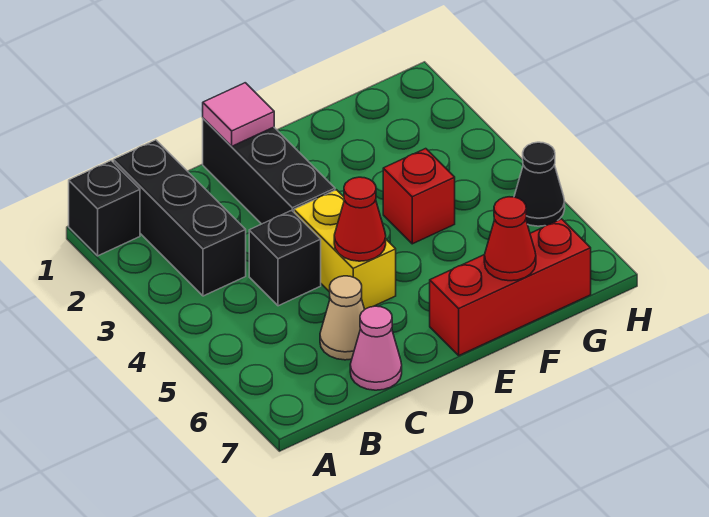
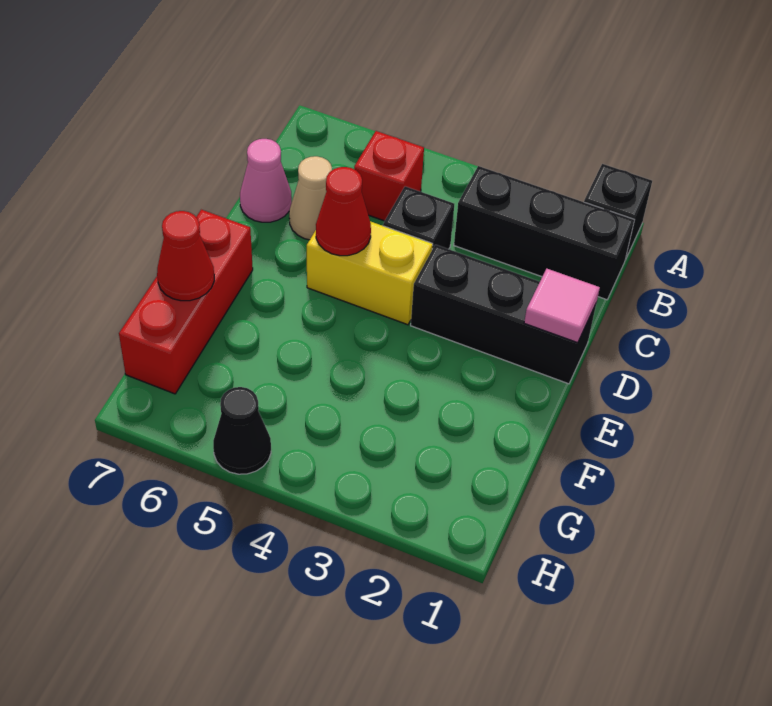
red 1x1 brick [383,149,455,244] -> red 1x1 brick moved to [354,131,424,221]

